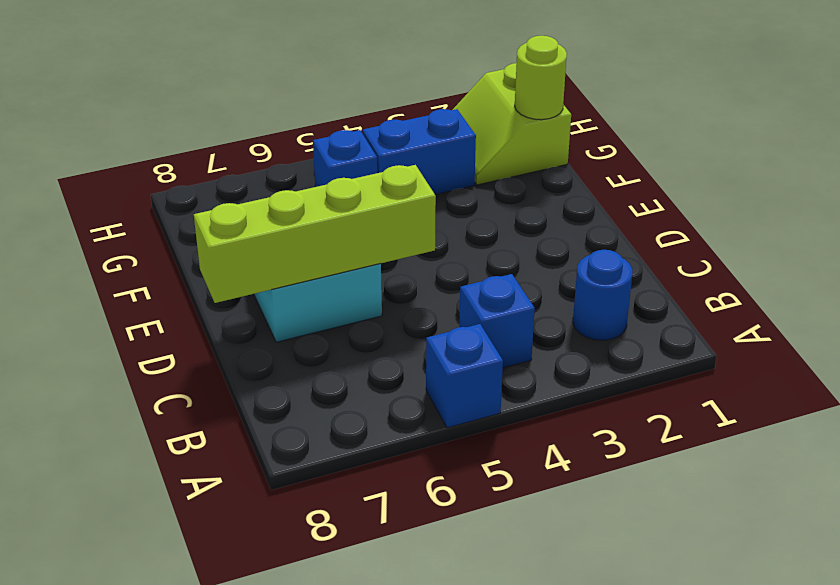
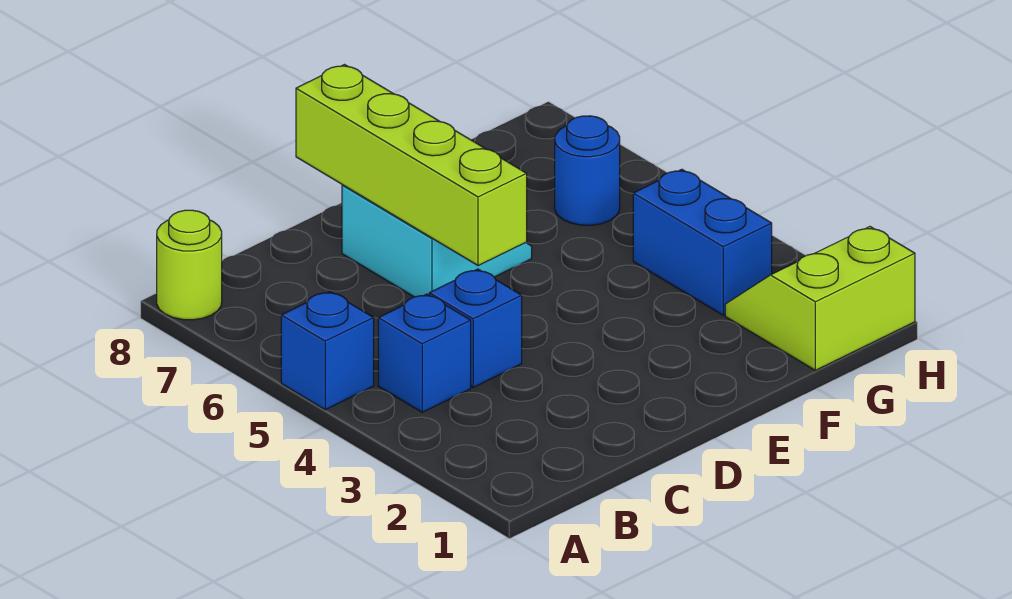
blue 1x1 round brick [573,250,632,340] -> blue 1x1 round brick moved to [555,116,620,225]
lime 1x1 round brick [515,36,567,120] -> lime 1x1 round brick moved to [157,210,222,320]
blue 1x1 brick [313,130,377,187] -> blue 1x1 brick moved to [429,269,522,387]

